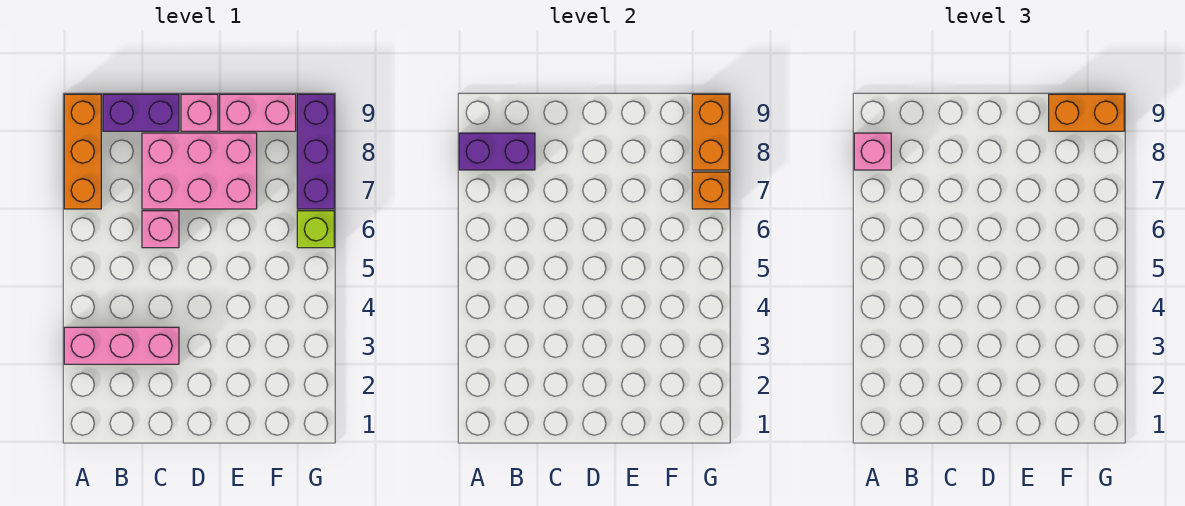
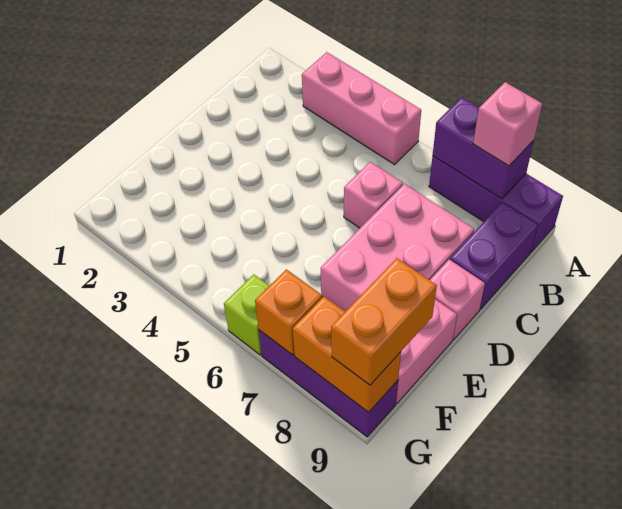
pink 1x3 brick [64,327,179,364] -> pink 1x3 brick turned to [302,52,421,165]
orange 1x3 brick [64,94,101,209] -> purple 1x3 brick [429,156,563,252]
purple 1x2 brick [459,133,535,170] -> purple 1x2 brick turned to [433,97,534,199]

